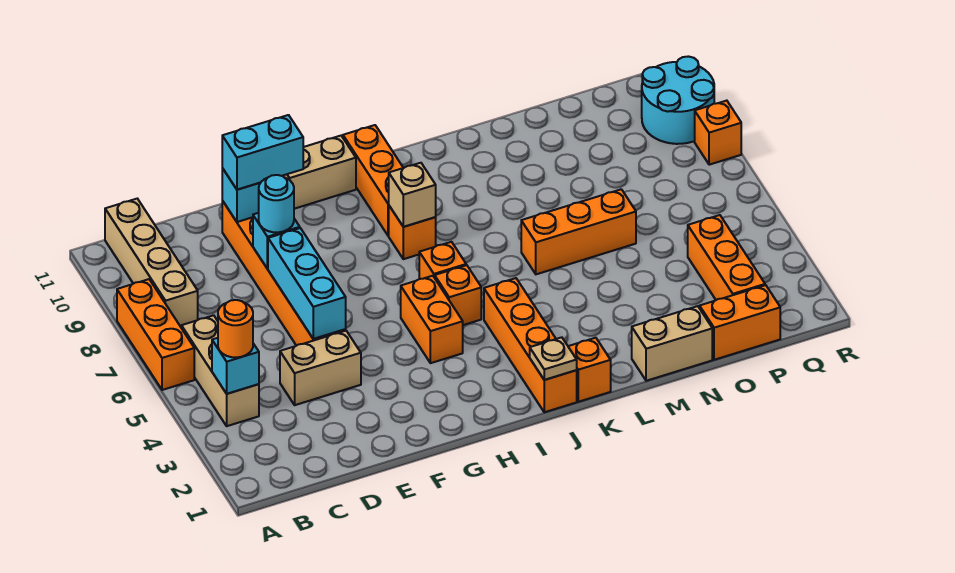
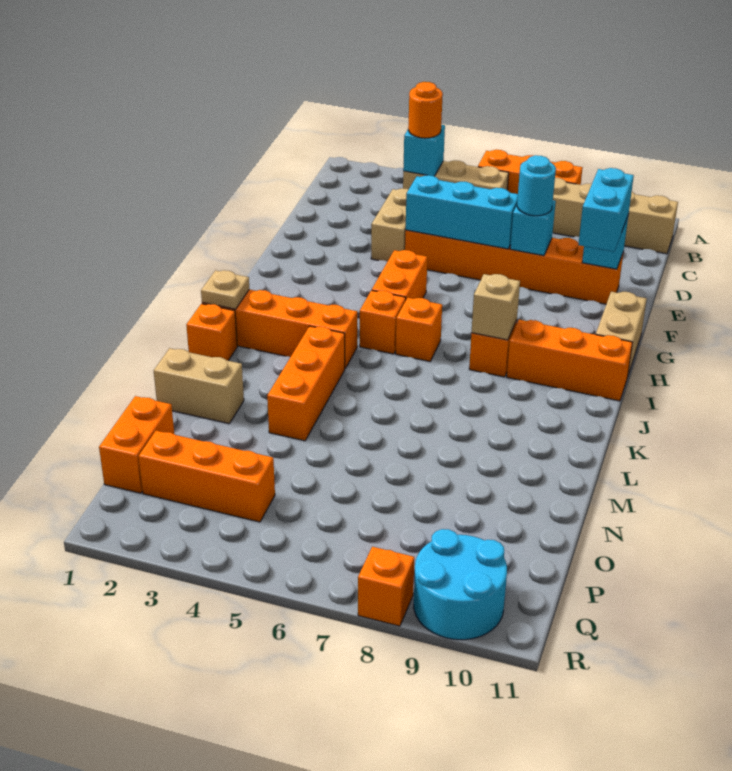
orange 1x2 brick [401,276,463,363] -> orange 1x2 brick turned to [372,250,427,299]
orange 1x3 brick [521,189,636,274] -> orange 1x3 brick moved to [267,326,345,441]
tan 1x2 brick [632,306,712,381] -> tan 1x2 brick turned to [154,348,244,424]

